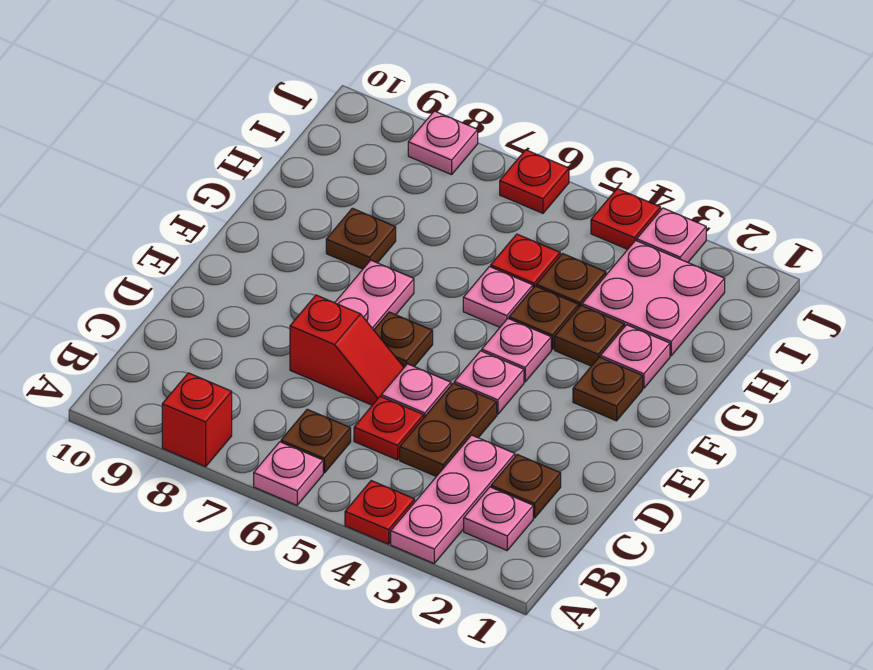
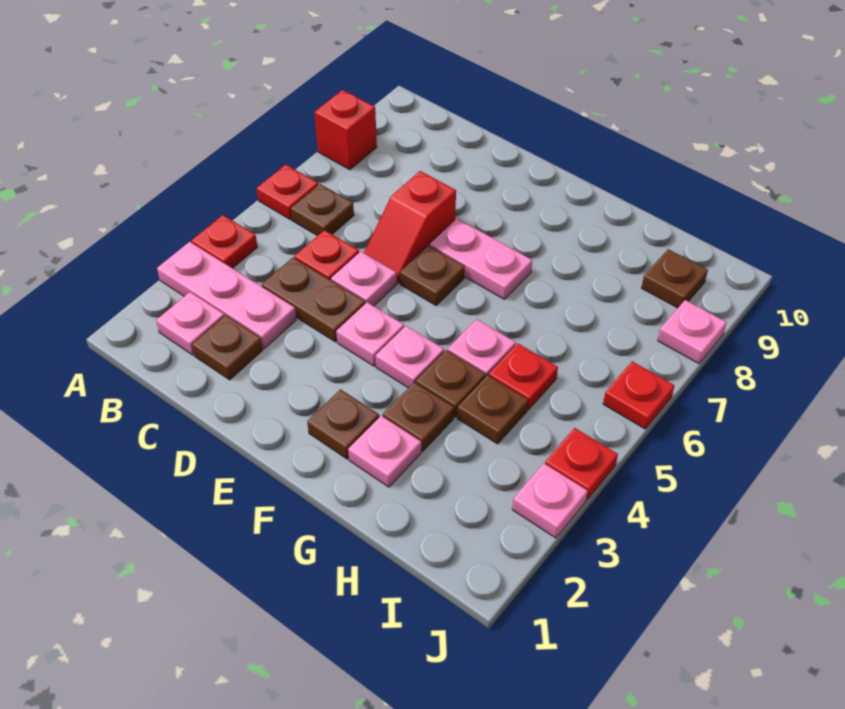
pink 1x1 plate [254,442,323,505] -> red 1x1 plate [256,165,318,220]
brown 1x1 plate [326,208,396,269] -> brown 1x1 plate moved to [641,249,708,308]
pink 2x2 plate [582,241,725,356] -> none

